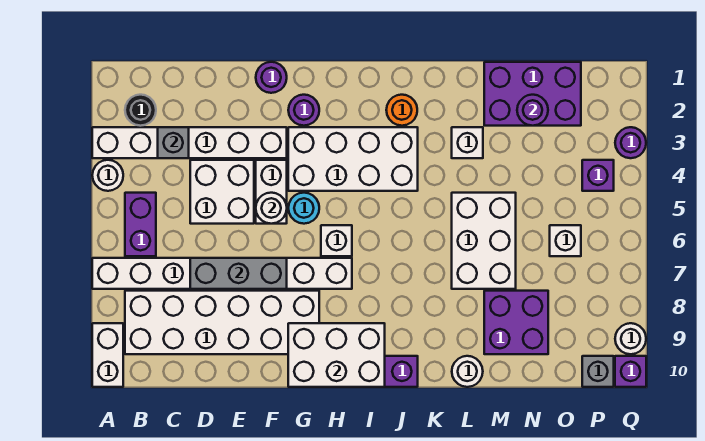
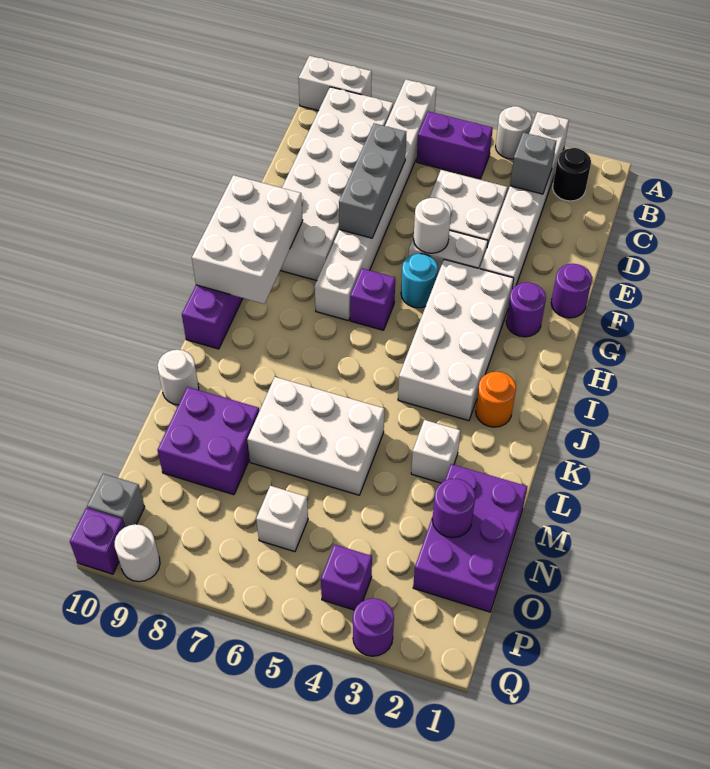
white 1x1 brick [321,225,352,256] -> purple 1x1 brick [350,268,395,330]

